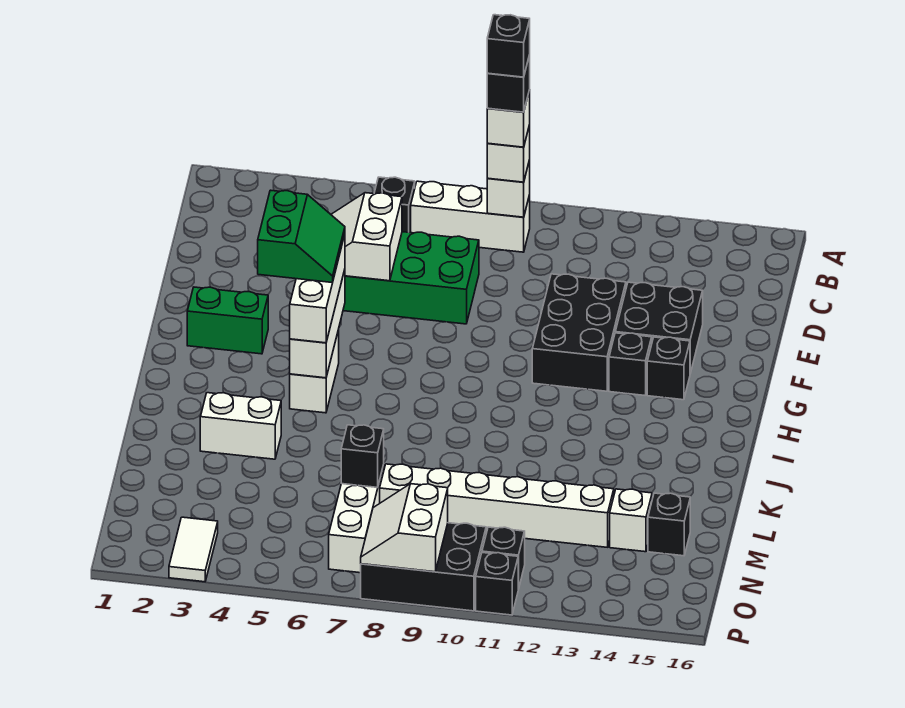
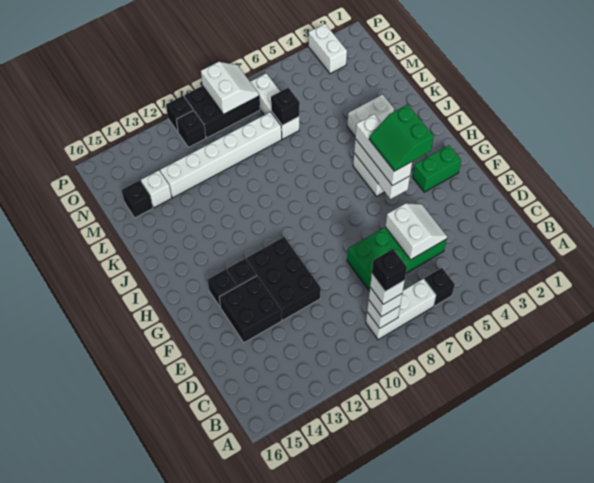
black 1x1 brick [487,15,530,77] -> none
white 1x2 tile [169,517,218,582] -> white 1x2 brick [308,24,347,74]

